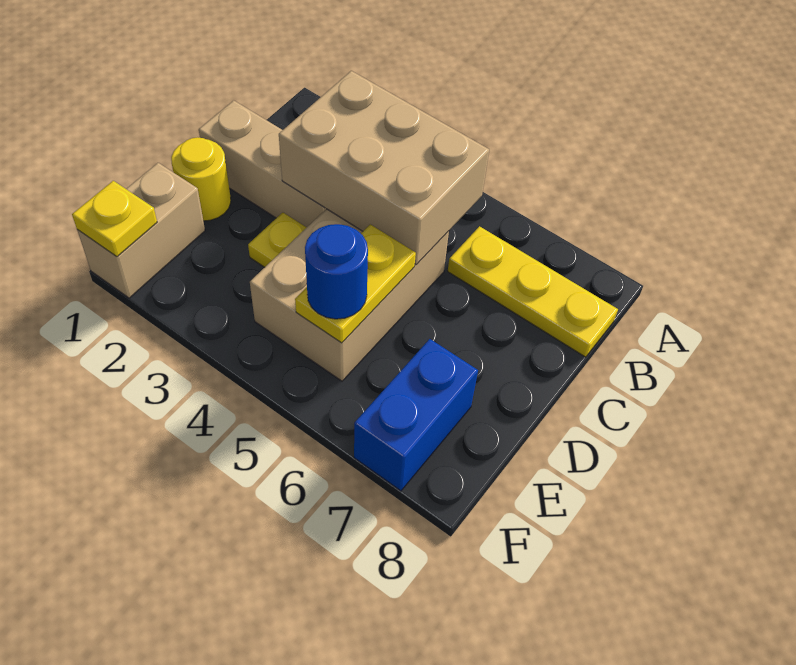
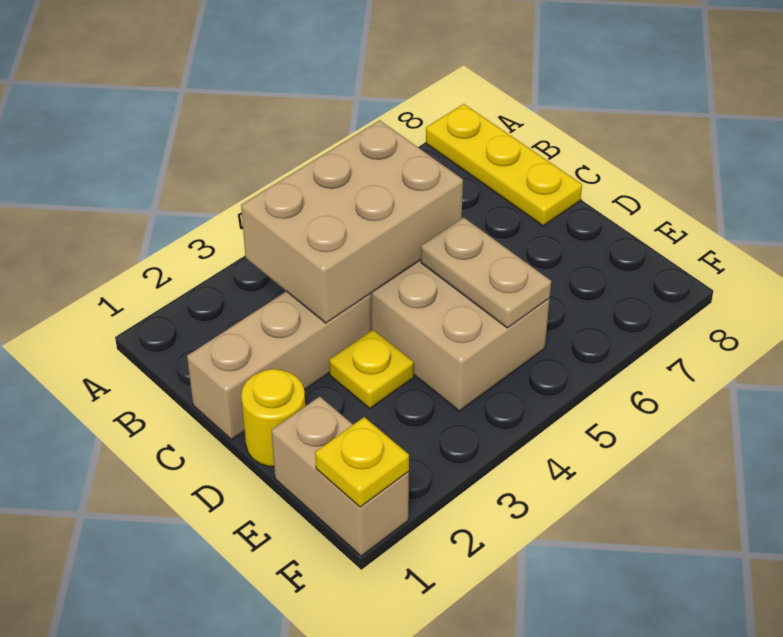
yellow 1x3 plate [448,226,618,357] -> yellow 1x3 plate turned to [426,104,582,226]
yellow 1x2 plate [295,224,416,343] -> tan 1x2 plate [421,217,551,328]
blue 1x1 round brick [305,224,368,319] -> none
blue 1x2 brick [354,339,478,491] -> none

